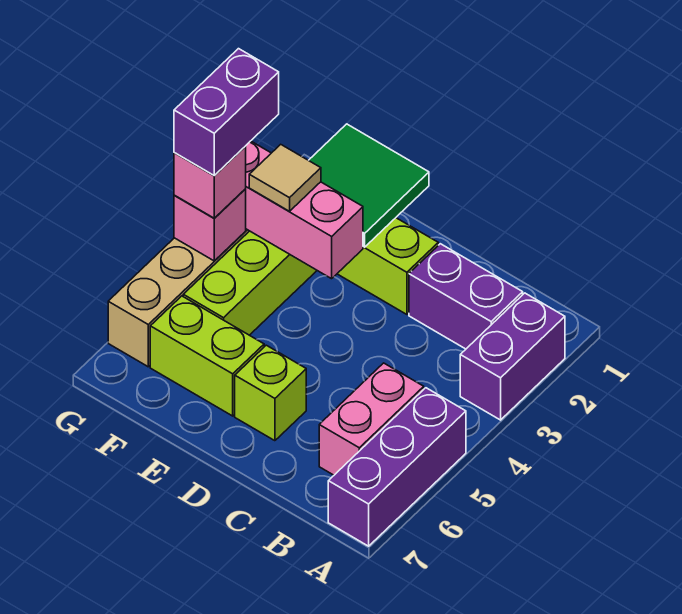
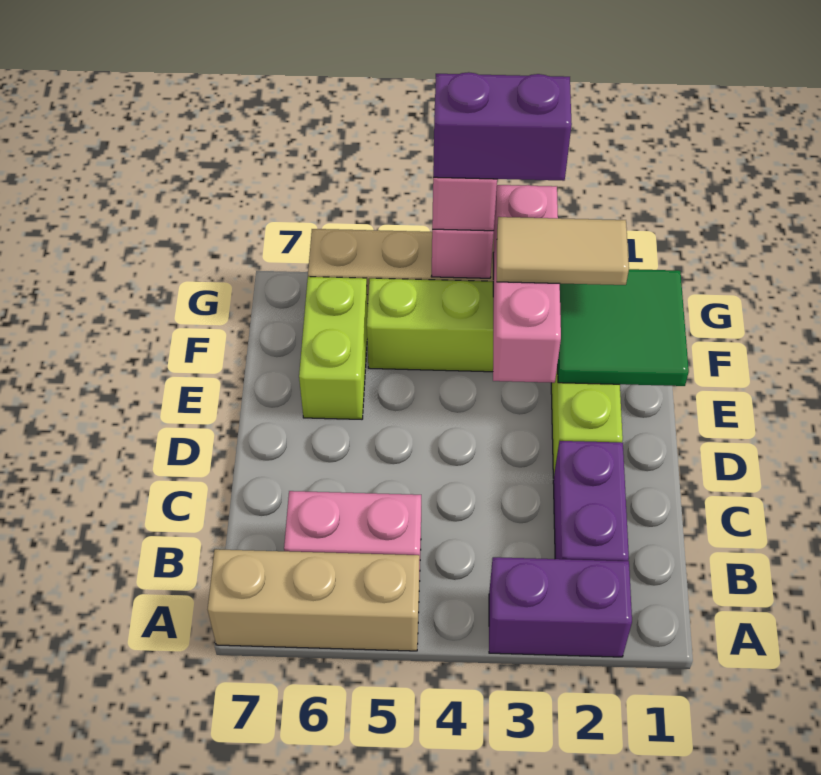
purple 1x3 brick [328,388,466,546] -> tan 1x3 brick [208,549,420,651]
lime 1x1 brick [235,345,306,441] -> none
tan 1x1 tile [249,144,321,211] -> tan 1x2 tile [497,217,629,285]

